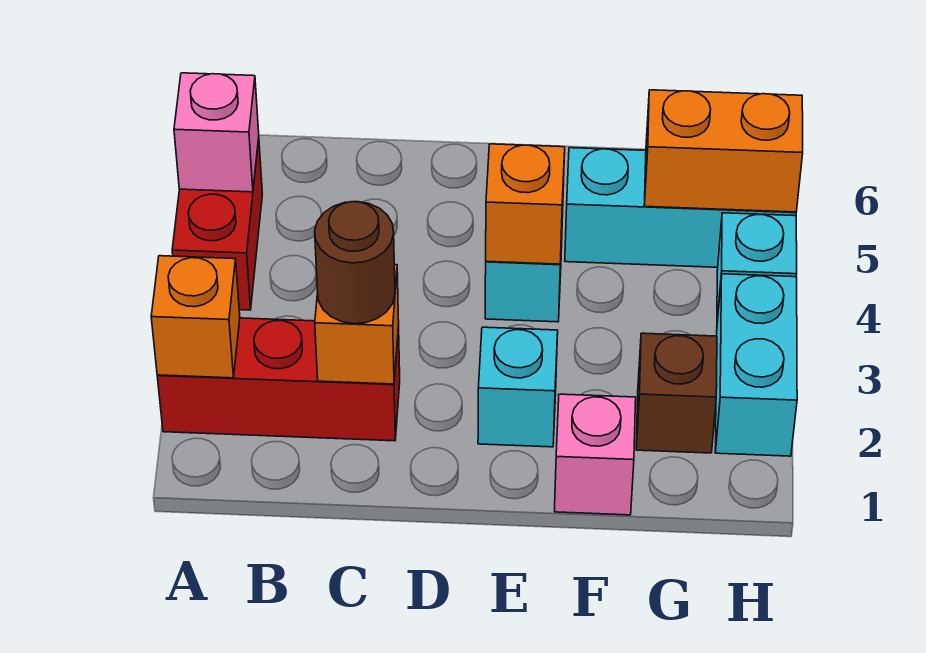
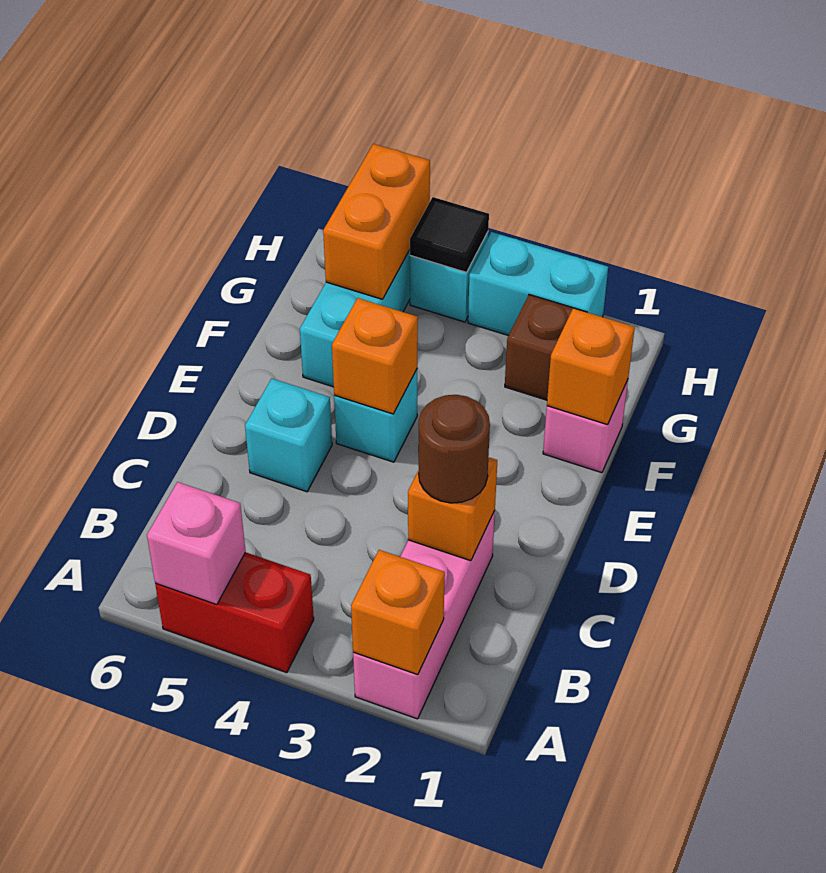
red 1x3 brick [157,318,400,441] -> pink 1x3 brick [353,510,495,719]
cyan 1x1 brick [478,327,558,447] -> cyan 1x1 brick moved to [245,379,332,492]
none -> orange 1x1 brick [547,308,635,425]
none -> black 1x1 tile [410,197,489,272]

